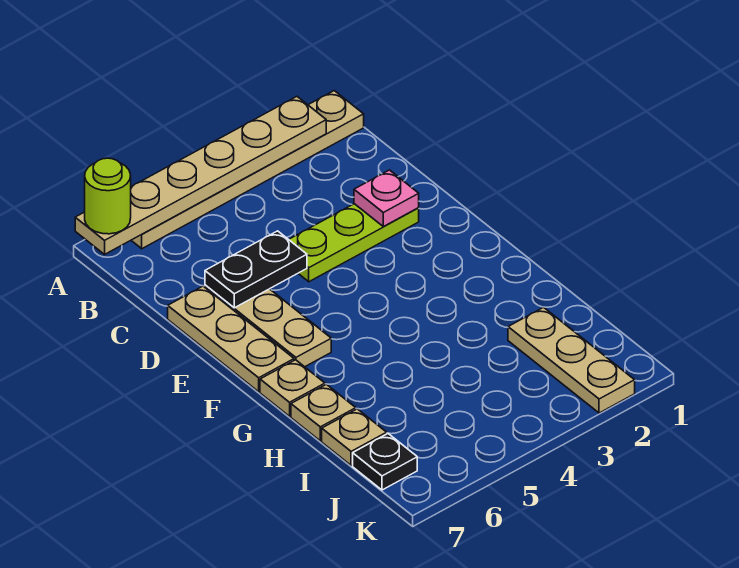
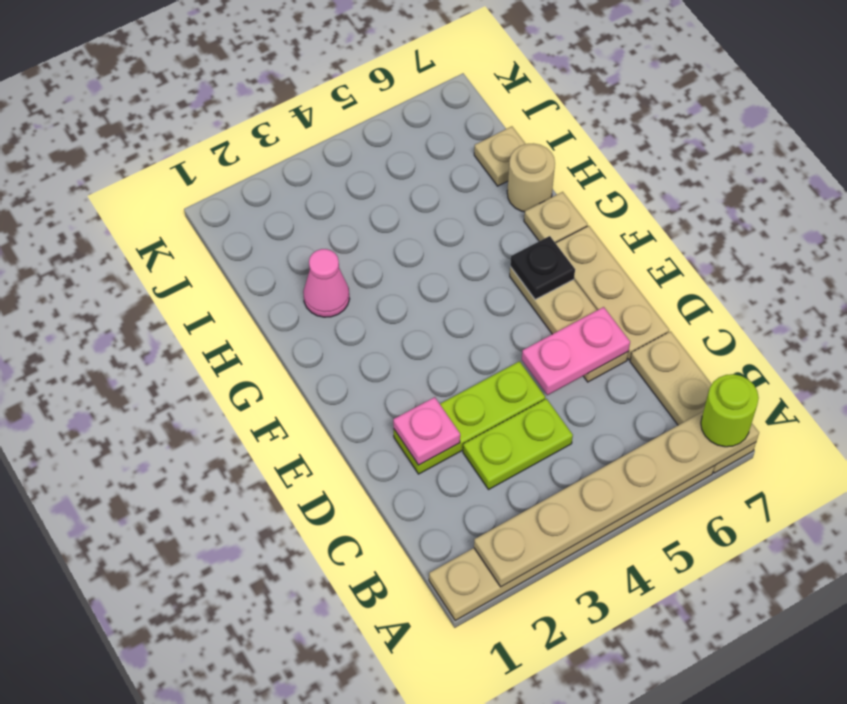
none -> lime 1x2 plate [463,399,573,489]
black 1x2 plate [205,231,307,308] -> pink 1x2 plate [522,307,630,395]
none -> pink 1x1 cone [303,249,349,317]
tan 1x1 plate [291,384,356,441] -> tan 1x1 round brick [507,143,555,212]
tan 1x3 plate [508,307,635,413] -> tan 1x3 plate moved to [630,331,756,473]
black 1x1 plate [353,434,417,490] -> black 1x1 plate moved to [510,236,575,299]

